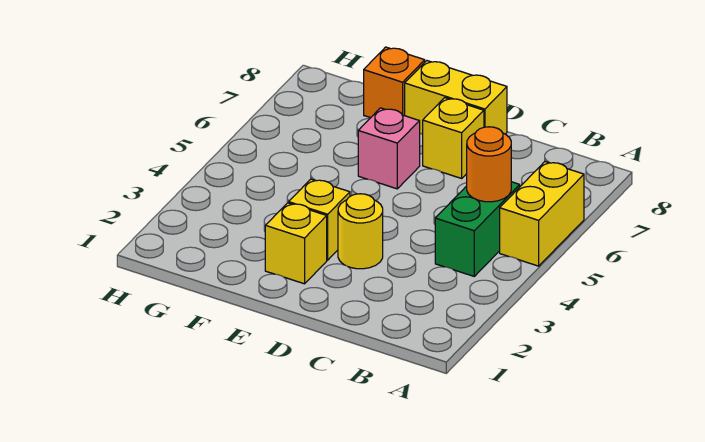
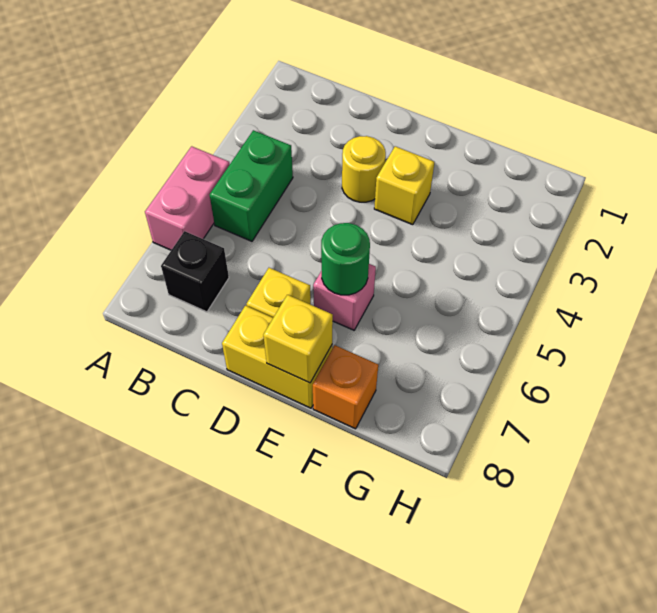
yellow 1x2 brick [500,162,584,266] -> pink 1x2 brick [145,146,230,250]
orange 1x1 round brick [467,127,511,202] -> none
none -> black 1x1 brick [161,231,229,312]
yellow 1x1 brick [265,203,327,284] -> yellow 1x1 brick moved to [263,295,333,383]
none -> green 1x1 round brick [321,223,370,295]

